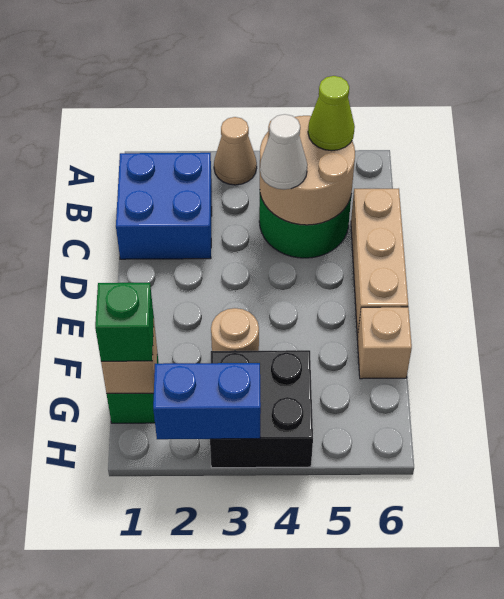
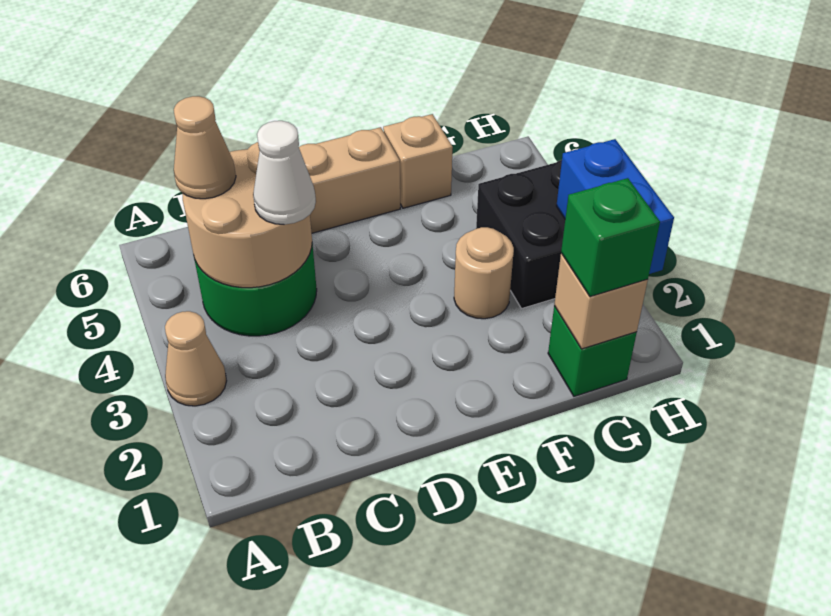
blue 2x2 brick [116,153,212,259] -> none
lime 1x1 cone [308,76,355,151] -> tan 1x1 cone [174,96,236,199]

